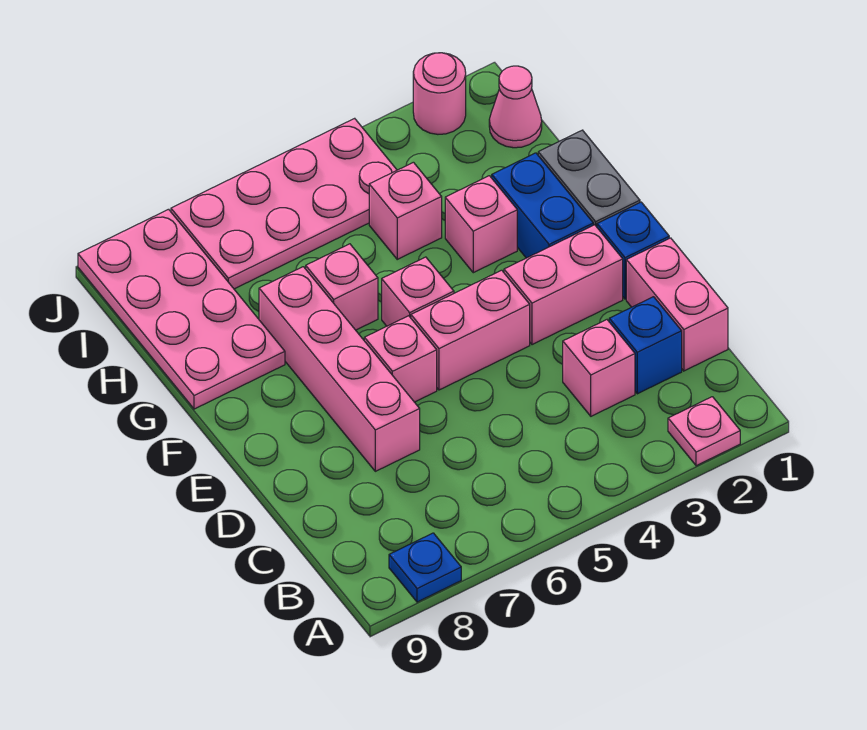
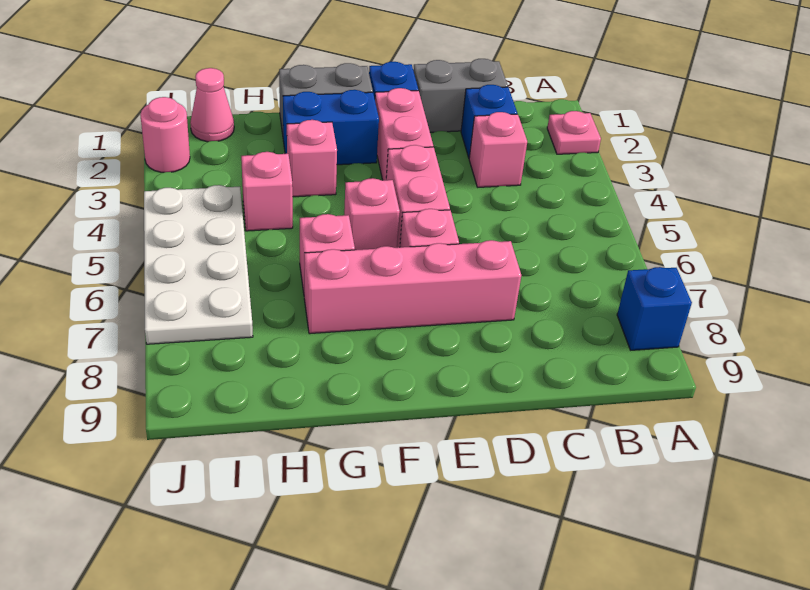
blue 1x1 plate [389,533,461,602] -> blue 1x1 brick [617,267,692,350]
pink 1x2 brick [626,238,728,371] -> grey 1x2 brick [413,59,508,132]
pink 2x4 plate [78,209,285,409] -> none
pink 2x4 plate [171,118,397,289] -> white 2x4 plate [144,185,253,344]

